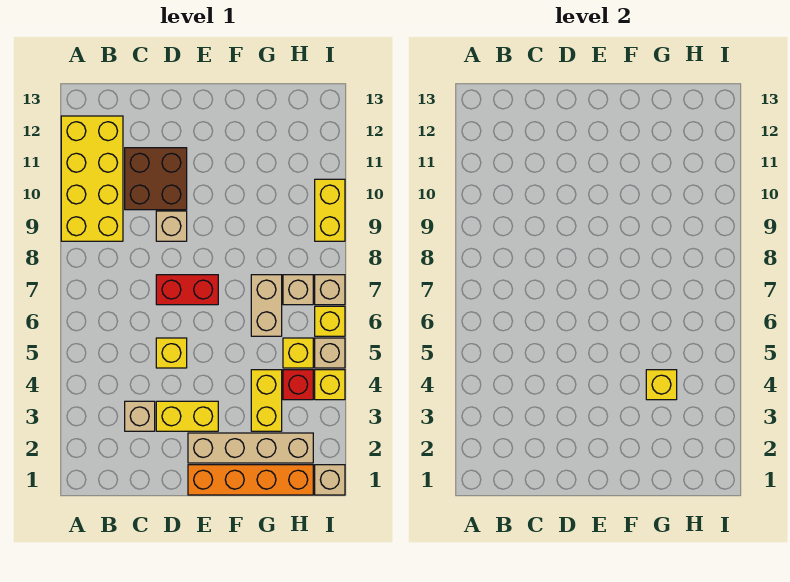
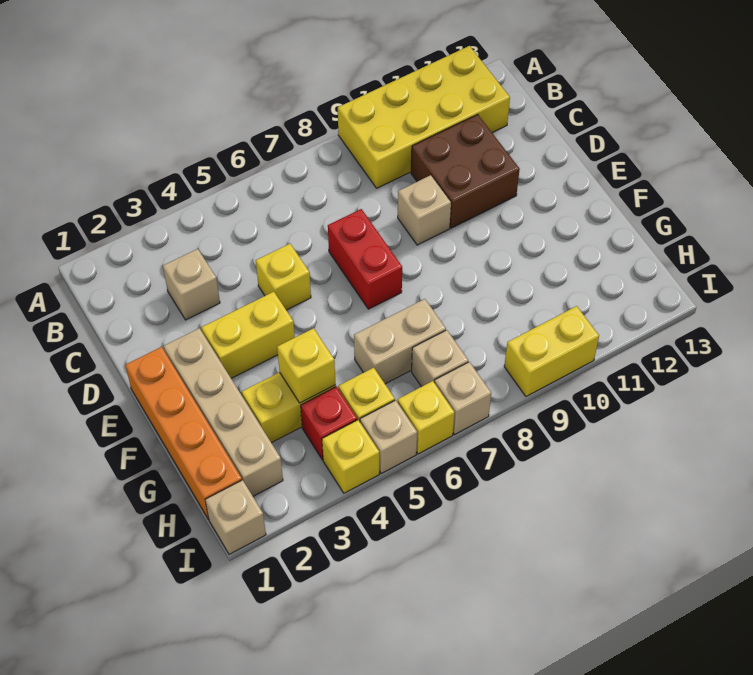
yellow 1x2 brick [156,401,218,431] -> yellow 1x2 brick turned to [201,292,295,378]

